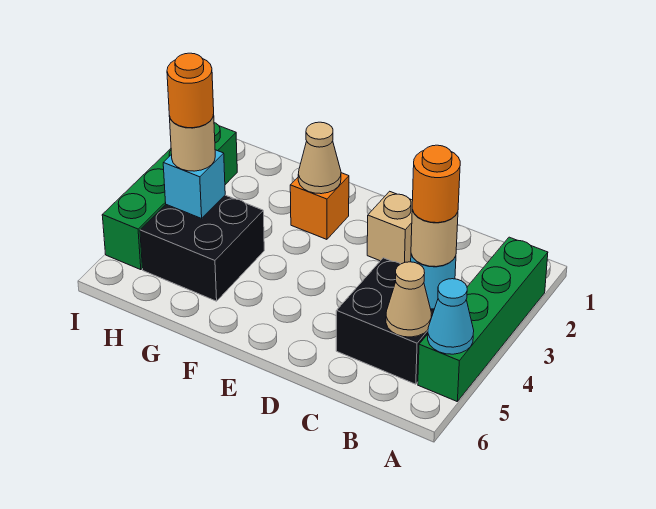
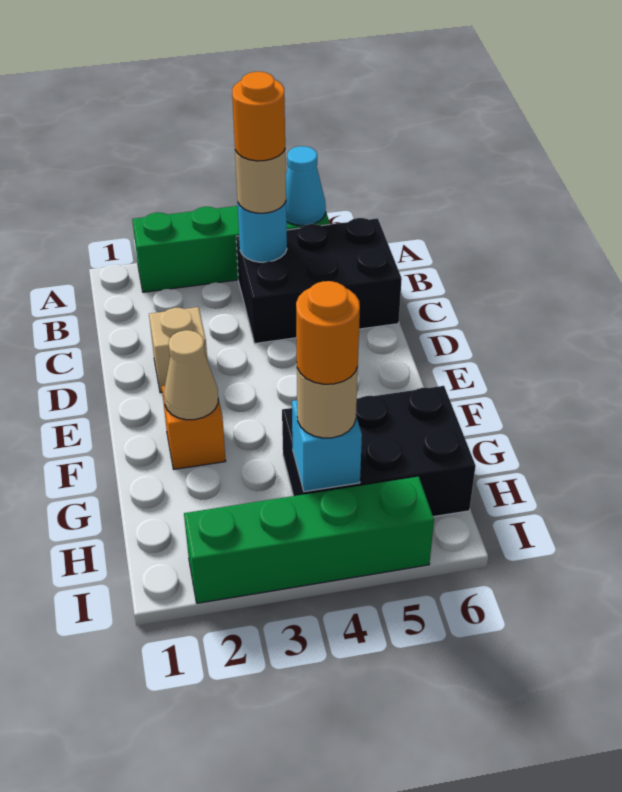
black 2x2 brick [336,258,434,384] -> black 2x3 brick [236,218,402,343]
tan 1x1 cone [386,262,431,337] -> none
black 2x2 brick [140,195,264,301] -> black 2x3 brick [282,386,476,517]

